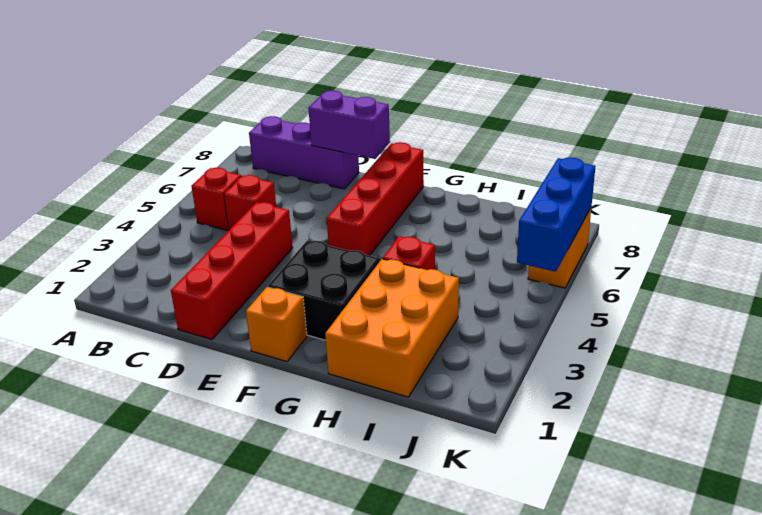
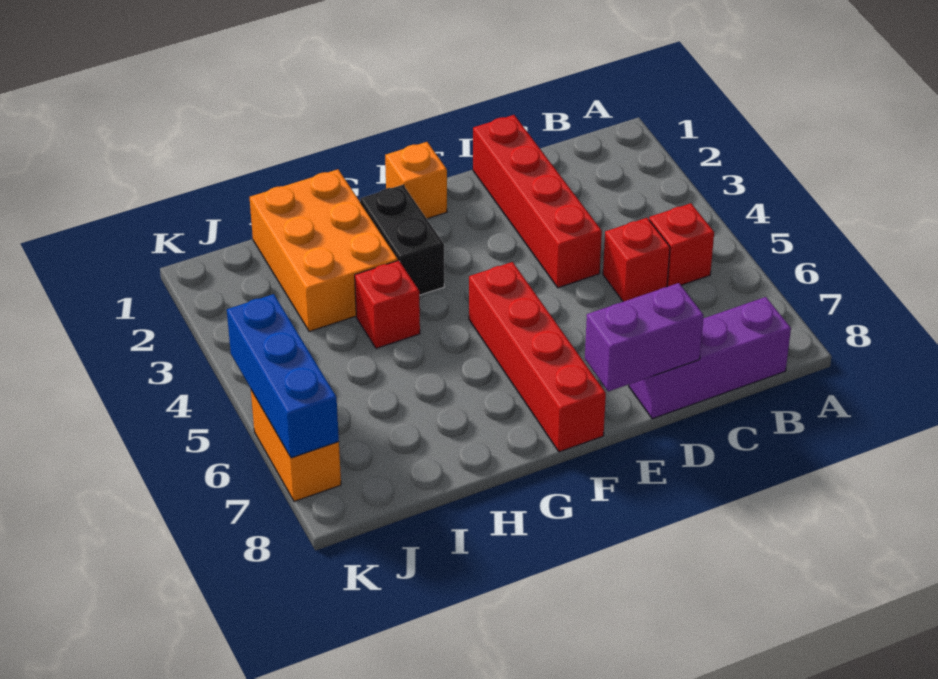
black 2x2 brick [268,240,380,340] -> black 1x2 brick [360,185,444,295]

